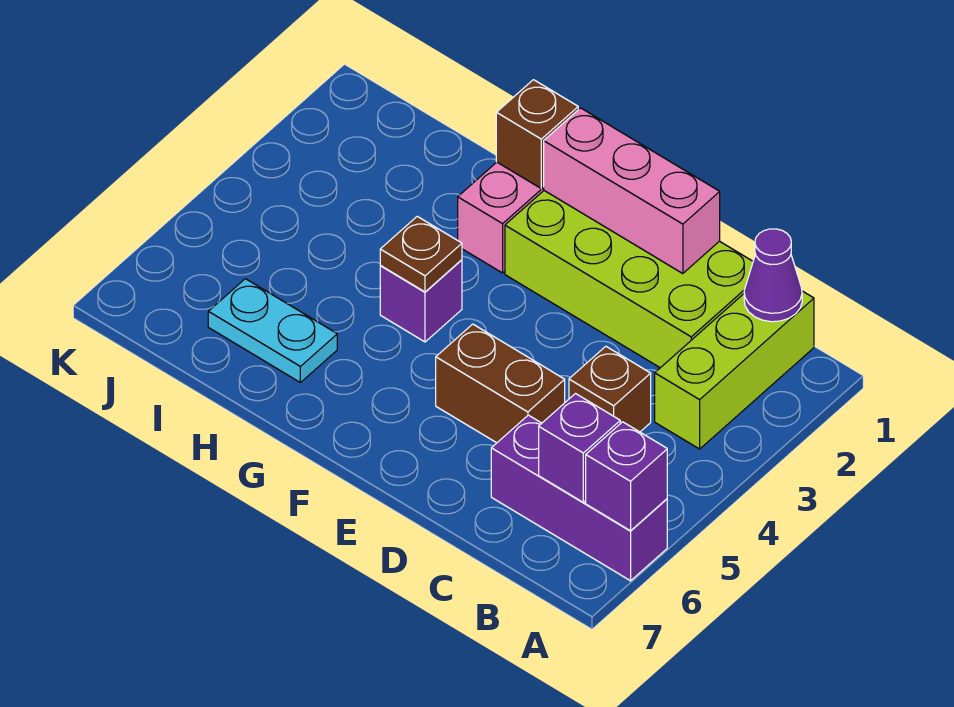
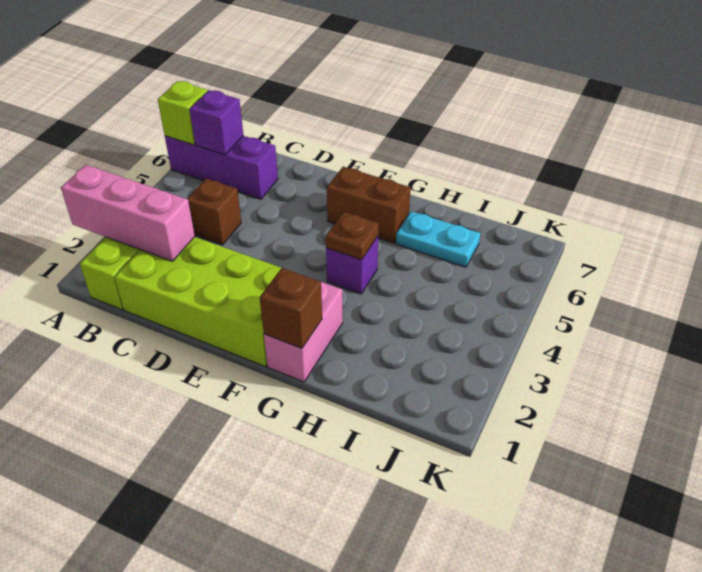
purple 1x1 brick [586,422,667,531] -> lime 1x1 brick [158,81,208,145]
purple 1x1 cone [744,229,802,322] -> none
pink 1x3 brick [544,108,720,274] -> pink 1x3 brick moved to [61,165,195,261]
brown 1x2 brick [436,324,565,443] -> brown 1x2 brick moved to [327,167,411,243]

